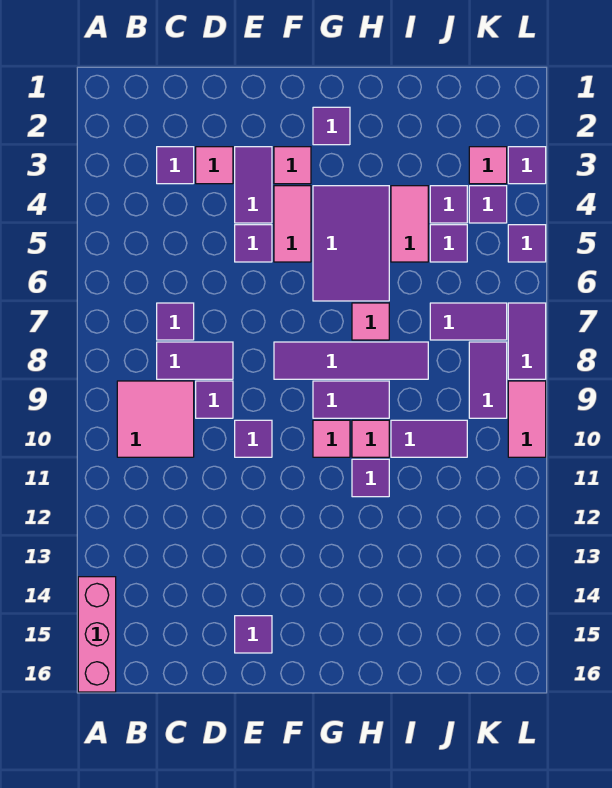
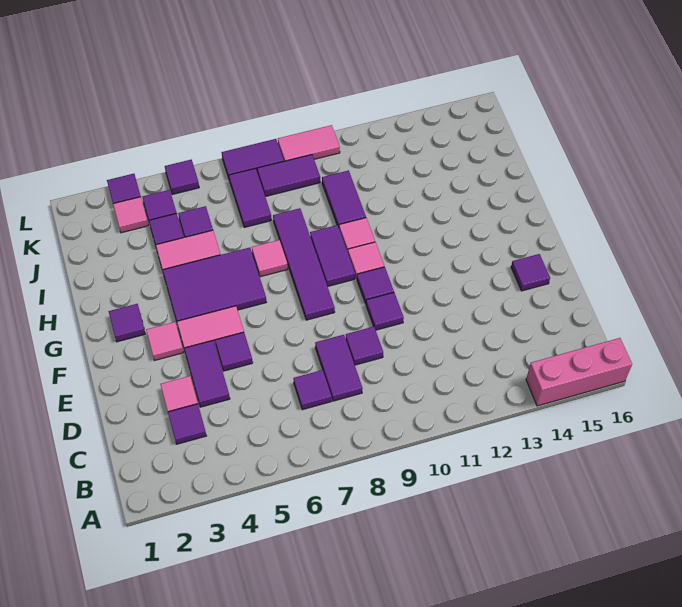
pink 2x2 tile [117,381,194,457] -> none
purple 1x2 tile [235,147,272,223] -> purple 1x2 tile turned to [184,341,230,407]
purple 1x1 tile [352,459,389,497] -> purple 1x1 tile moved to [357,267,394,304]

